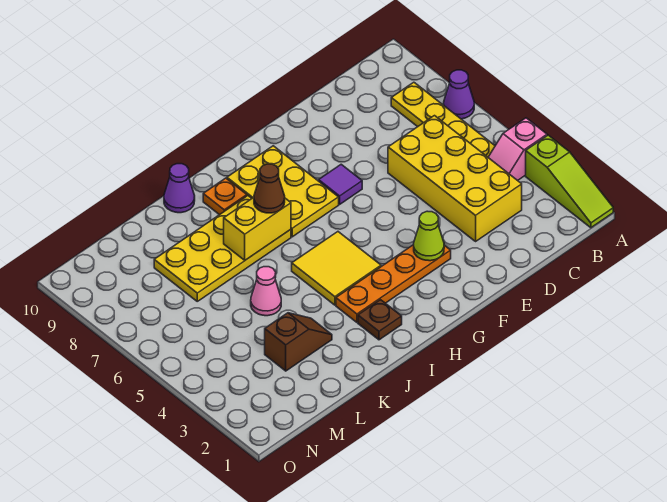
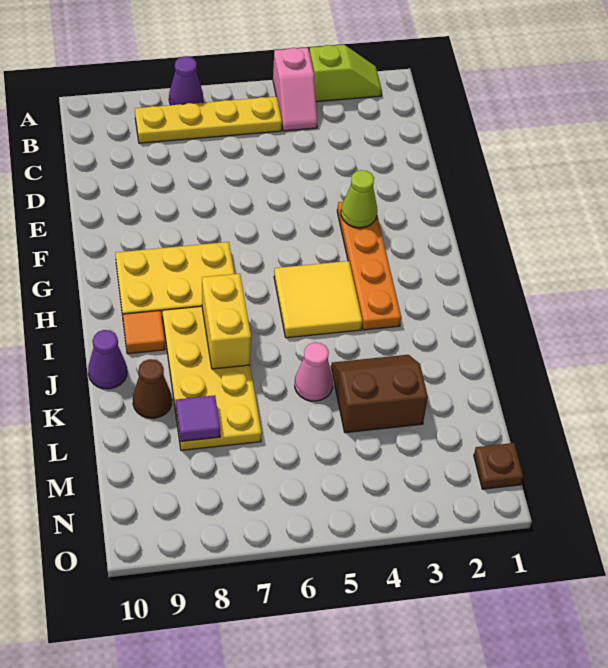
lime 1x3 slope [526,135,613,228] -> lime 1x2 slope [309,45,382,102]
yellow 2x4 brick [388,116,522,241] -> none
purple 1x1 tile [319,164,362,204] -> purple 1x1 tile moved to [176,395,220,441]
brown 1x1 plate [358,300,402,340] -> brown 1x1 plate moved to [474,443,523,489]
brown 1x1 cone [254,164,285,213] -> brown 1x1 cone moved to [133,359,172,418]
orange 1x1 plate [203,178,247,215] -> orange 1x1 tile [123,311,165,354]
brown 1x2 slope [265,313,332,371] -> brown 2x2 slope [331,355,428,433]

